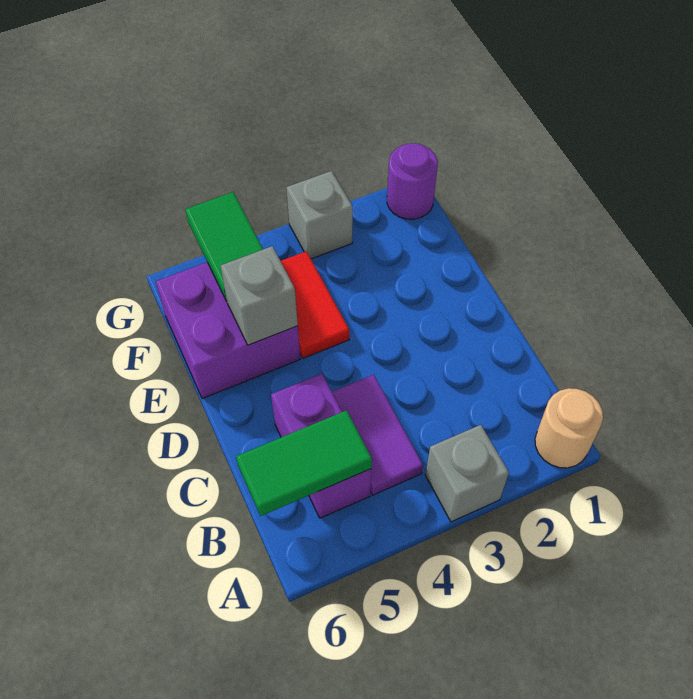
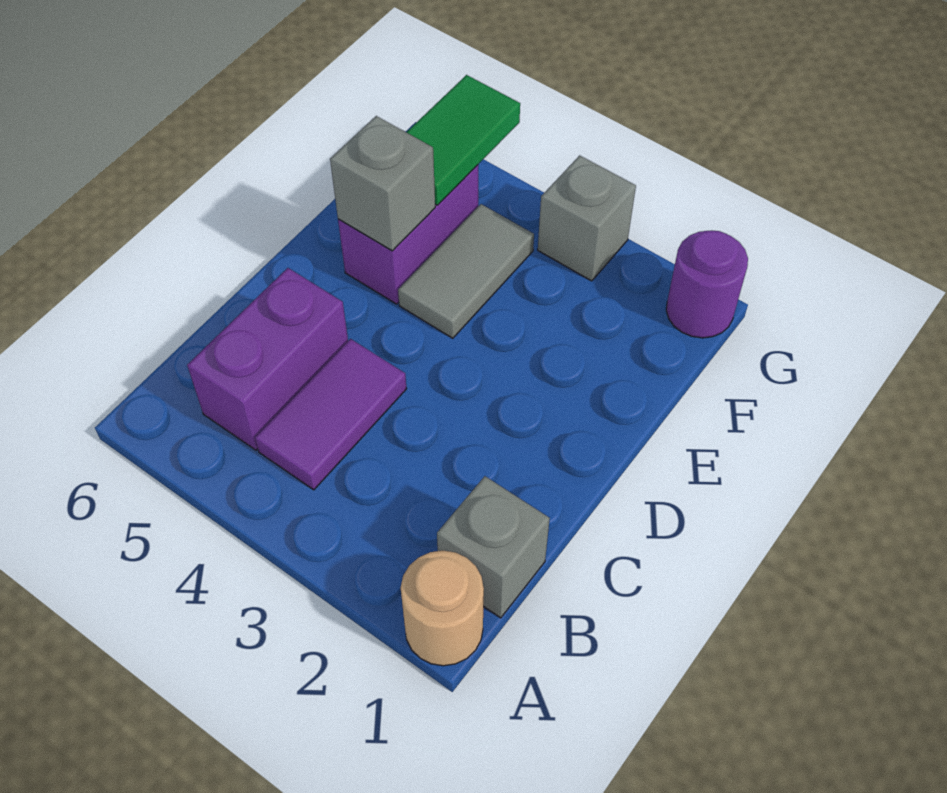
grey 1x1 brick [425,425,509,522] -> grey 1x1 brick moved to [437,476,550,618]
green 1x2 tile [236,410,372,516] -> none
red 1x2 tile [281,251,349,358] -> grey 1x2 tile [398,204,534,338]
purple 2x2 brick [156,262,300,399] -> purple 1x2 brick [338,165,478,304]

